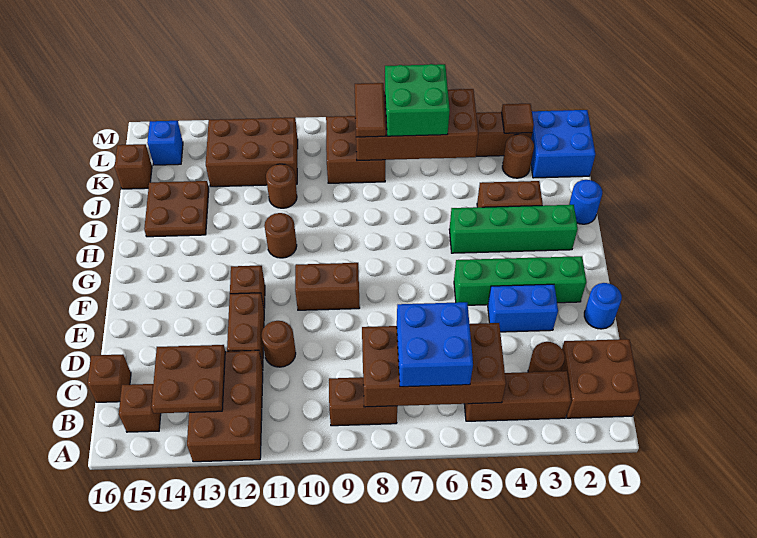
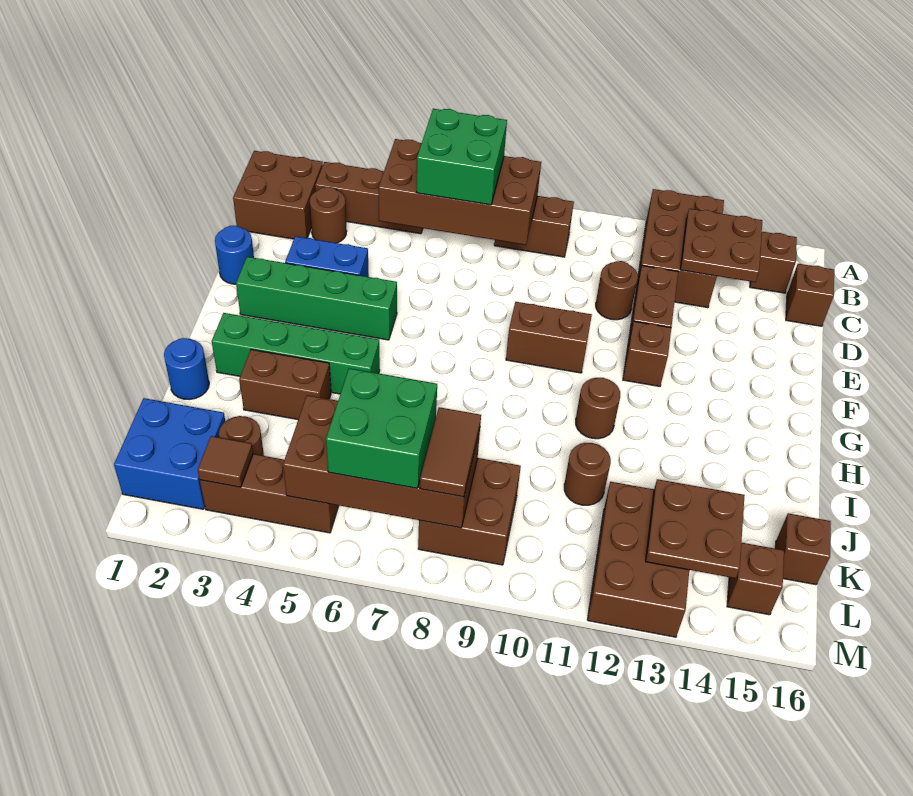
blue 2x2 brick [397,302,473,387] -> green 2x2 brick [416,109,507,205]
brown 2x2 plate [144,181,209,237] -> brown 2x2 plate moved to [646,479,745,578]
brown 2x3 brick [206,118,298,187] -> brown 2x3 brick turned to [588,482,689,637]
blue 1x1 brick [147,121,183,165] -> brown 1x1 brick [727,543,784,615]

